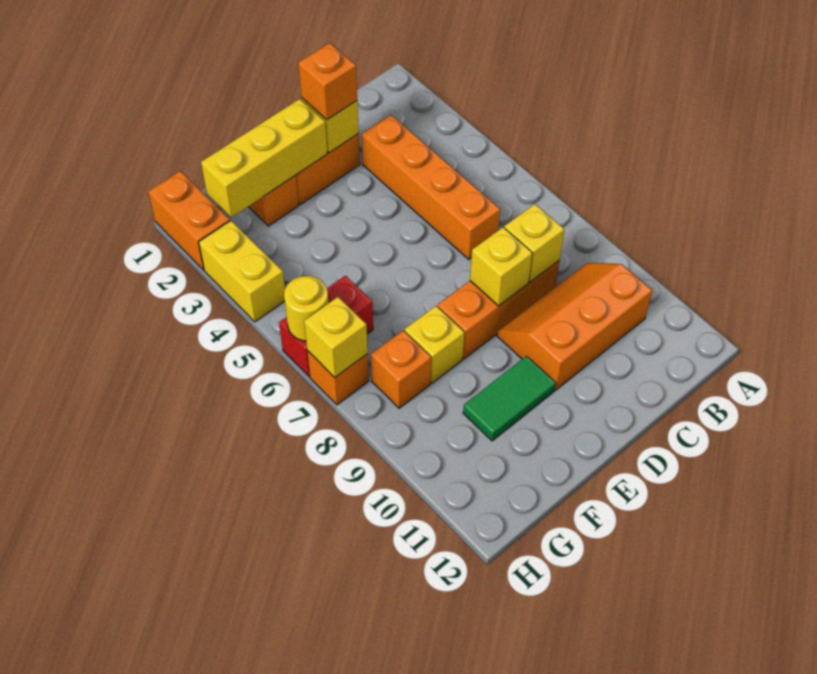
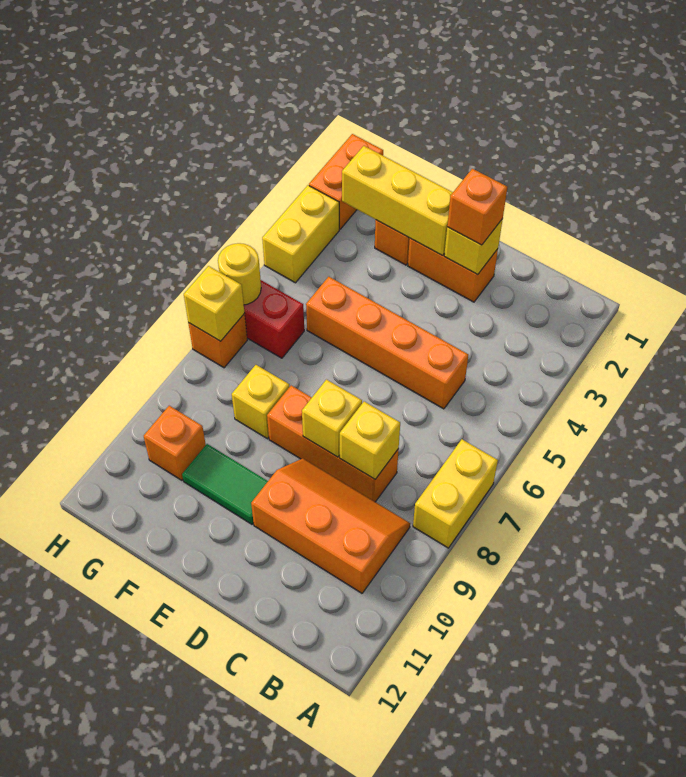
none -> yellow 1x2 brick [413,439,498,548]
orange 1x4 brick [362,115,500,260] -> orange 1x4 brick turned to [306,277,468,409]
orange 1x1 brick [371,330,431,408] -> orange 1x1 brick moved to [144,406,206,480]

